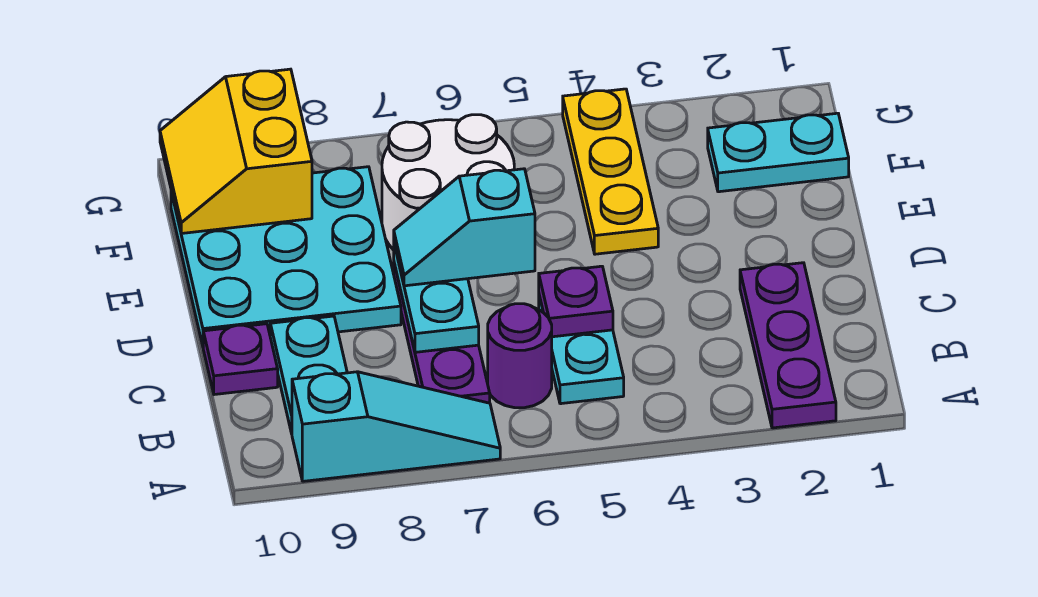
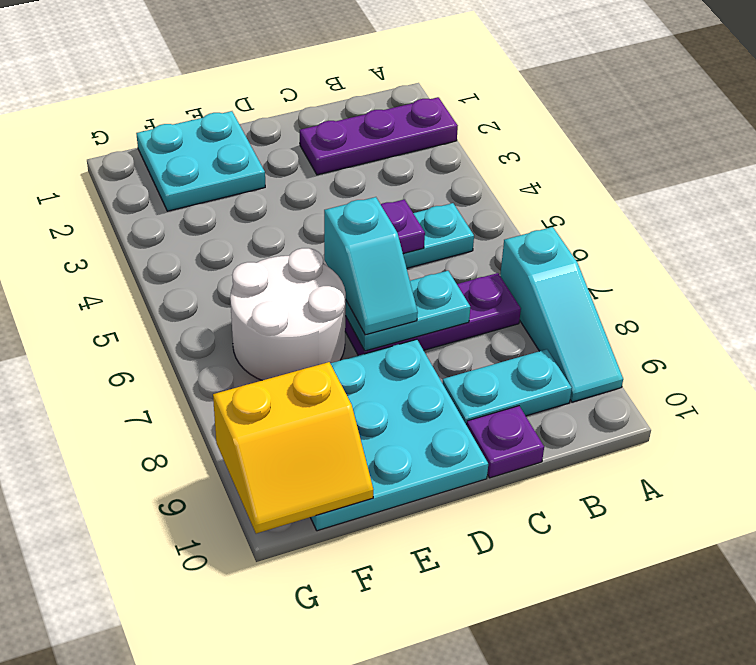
cyan 1x3 slope [292,372,500,481] -> cyan 1x3 slope turned to [500,227,623,402]
purple 1x1 round brick [488,304,552,408] -> none
yellow 1x3 plate [563,89,658,254] -> none
cyan 1x2 plate [708,113,849,192] -> cyan 2x2 plate [136,111,265,211]

